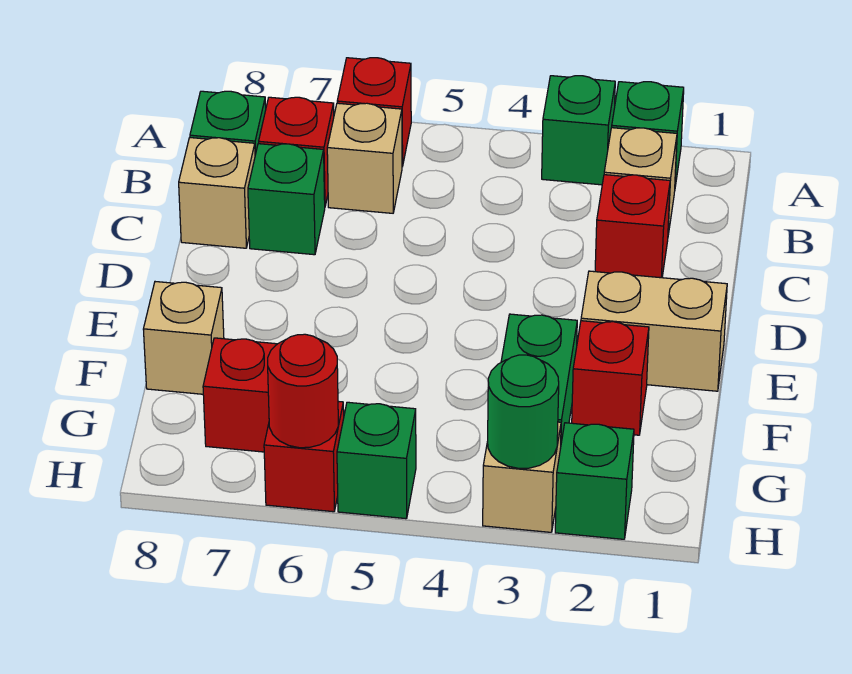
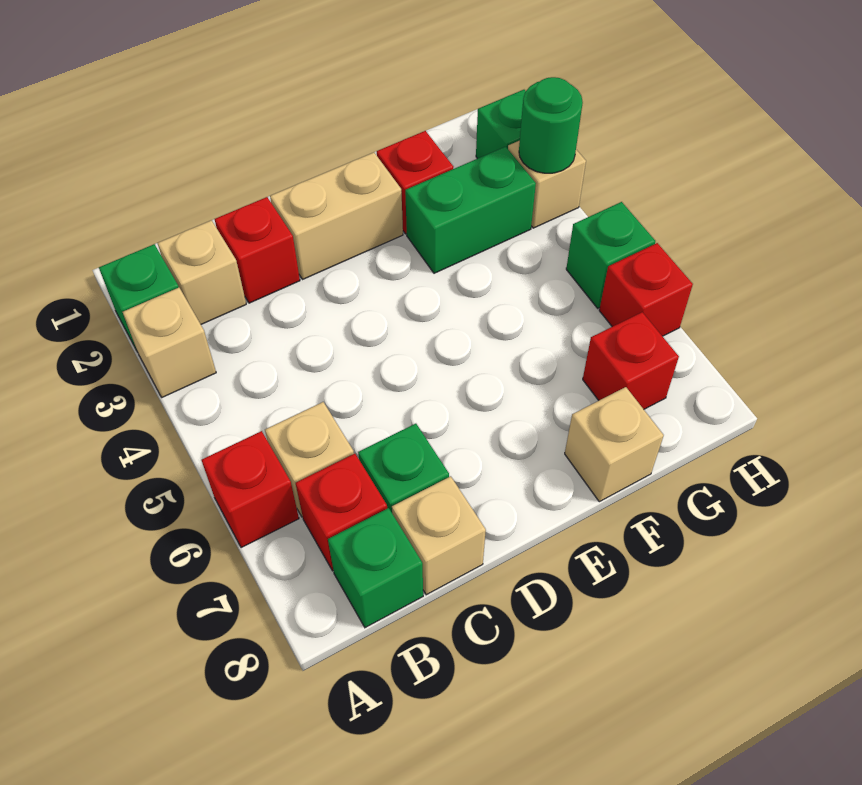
green 1x1 brick [542,76,615,185] -> tan 1x1 brick [123,288,216,397]
tan 1x2 brick [581,271,727,391] -> tan 1x2 brick turned to [270,152,403,279]
red 1x1 round brick [268,334,338,448] -> none

